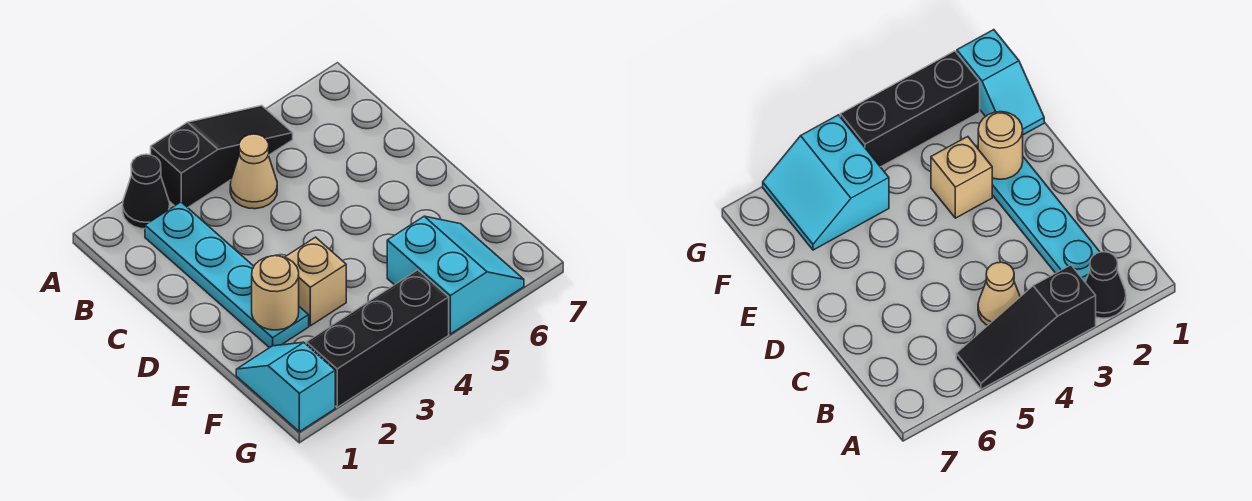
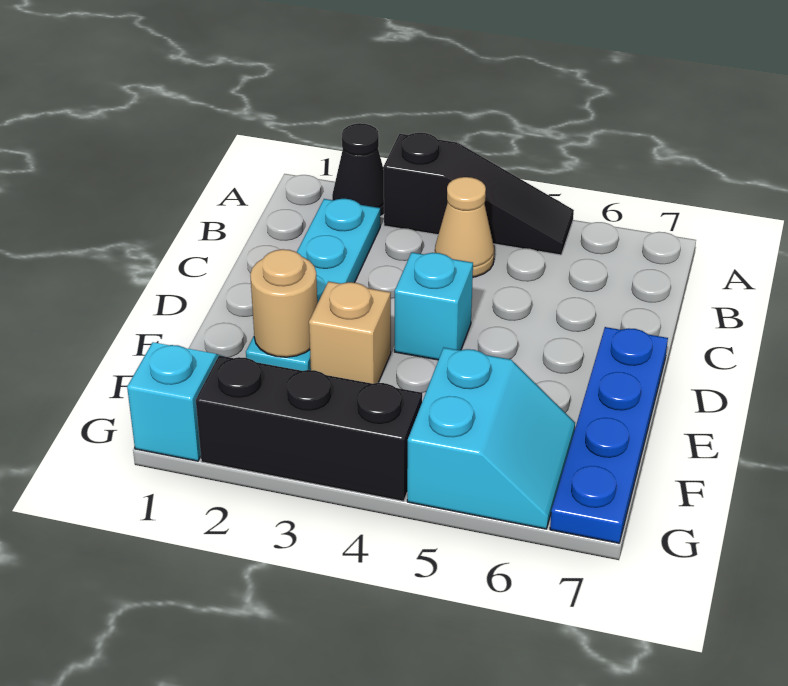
none -> cyan 1x1 brick [395,252,473,360]
none -> blue 1x4 plate [550,327,668,543]

